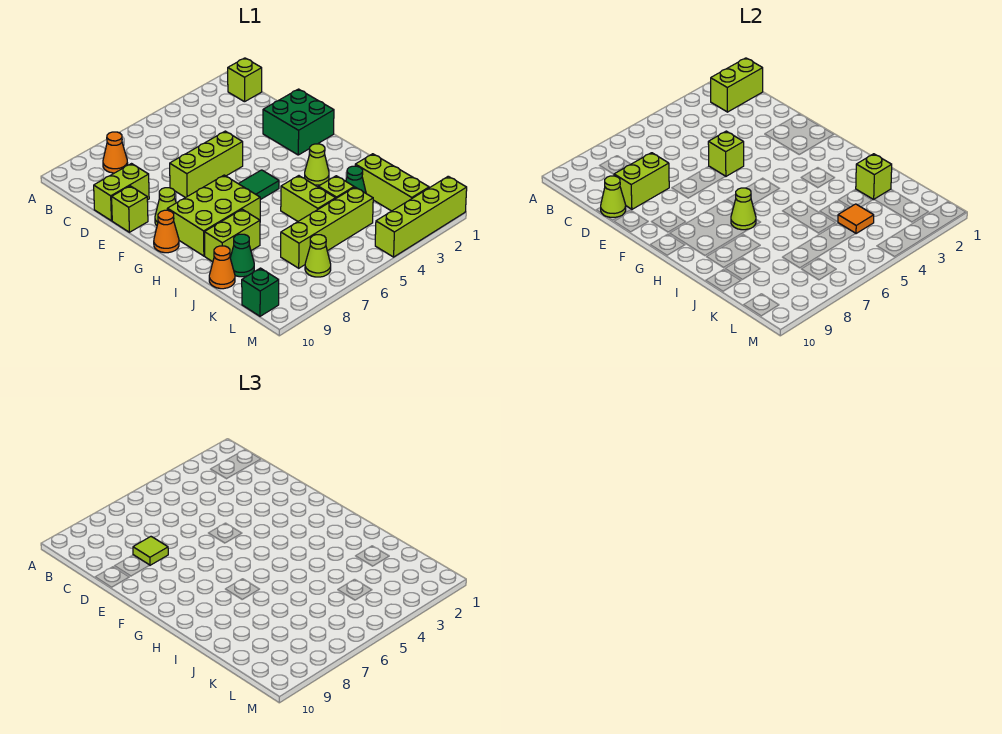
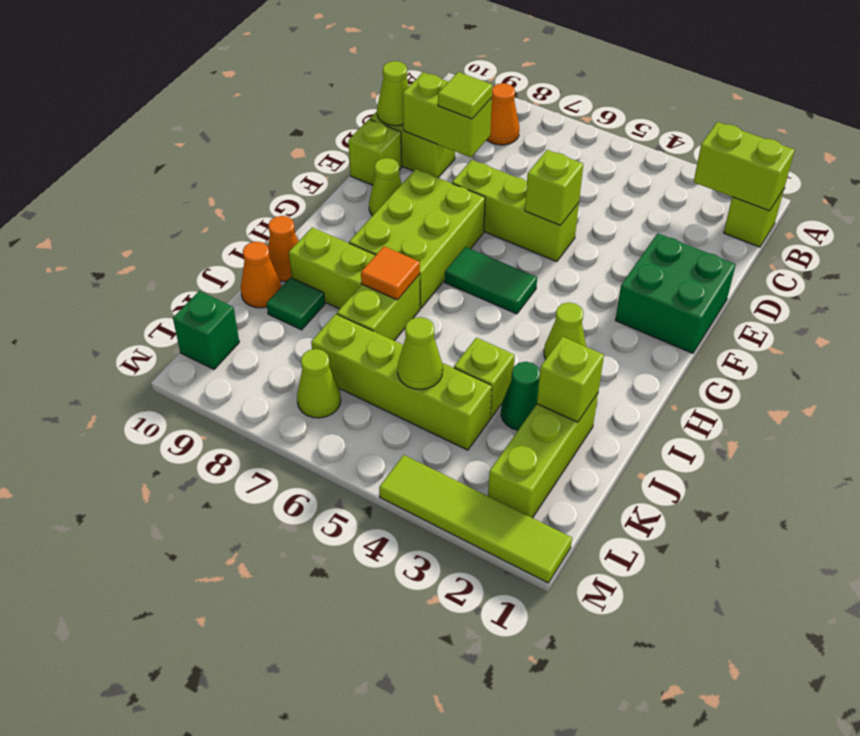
lime 2x3 brick [167,175,260,256] -> lime 2x3 brick turned to [349,169,485,308]
orange 1x1 cone [154,210,179,253] -> orange 1x1 cone moved to [268,216,298,281]
lime 1x1 cone [731,188,756,230] -> lime 1x1 cone moved to [398,317,443,389]
lime 1x2 brick [281,176,336,221] -> lime 1x2 brick moved to [337,275,420,341]
green 1x1 cone [230,234,254,277] -> green 1x1 tile [267,278,325,330]
orange 1x1 tile [838,204,874,234] -> orange 1x1 tile moved to [361,246,420,300]
lime 1x4 brick [375,176,467,257] -> lime 1x4 tile [379,455,572,583]

